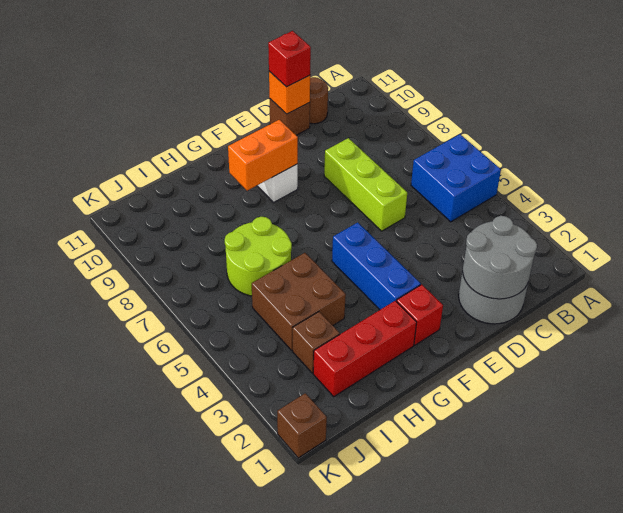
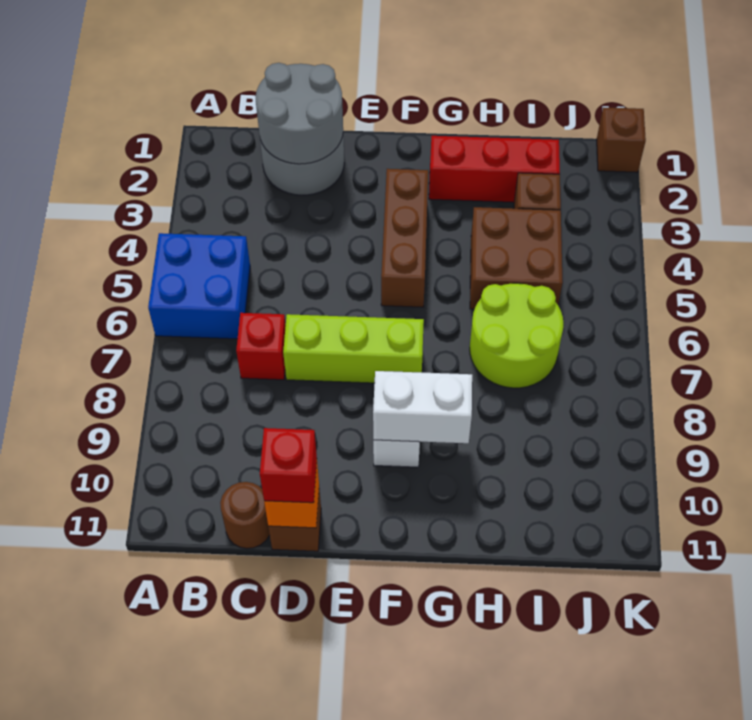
lime 1x3 brick [324,138,407,231] -> lime 1x3 brick turned to [283,314,424,383]
red 1x1 brick [396,285,443,345] -> red 1x1 brick moved to [236,313,286,380]
blue 1x3 brick [332,222,421,310] -> brown 1x3 brick [381,169,428,307]
orange 1x2 brick [228,120,298,191] -> white 1x2 brick [373,371,472,443]

